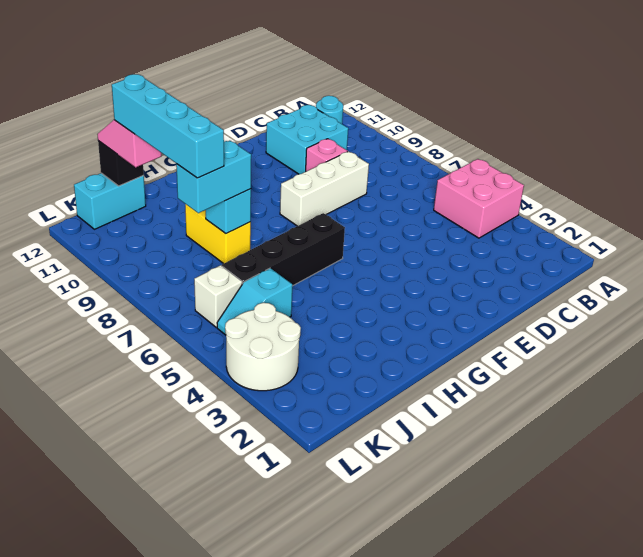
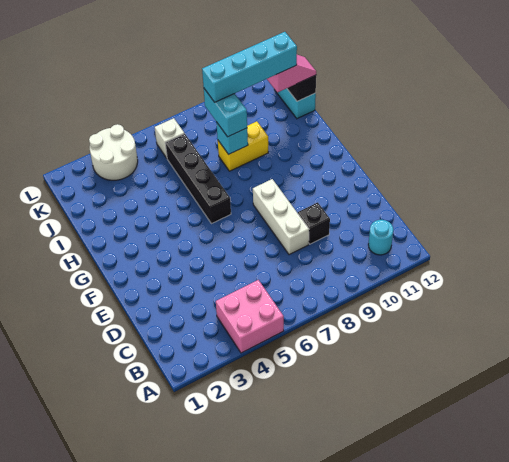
cyan 2x2 brick [266,105,348,174] -> none
pink 1x1 brick [306,139,348,171] -> black 1x1 brick [298,202,330,244]
cyan 1x2 slope [217,268,292,335] -> none

